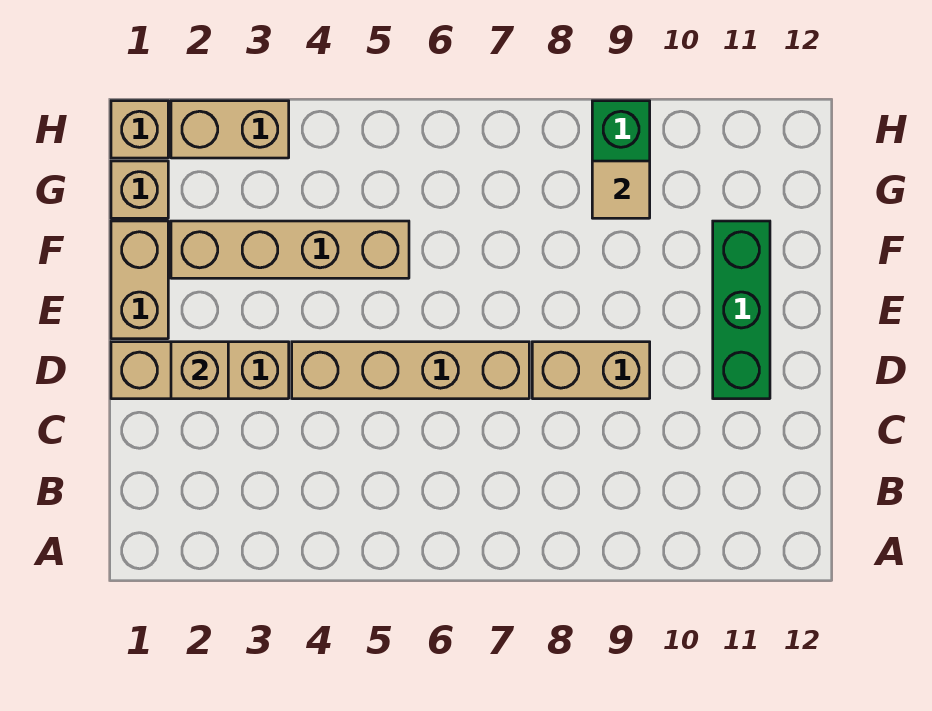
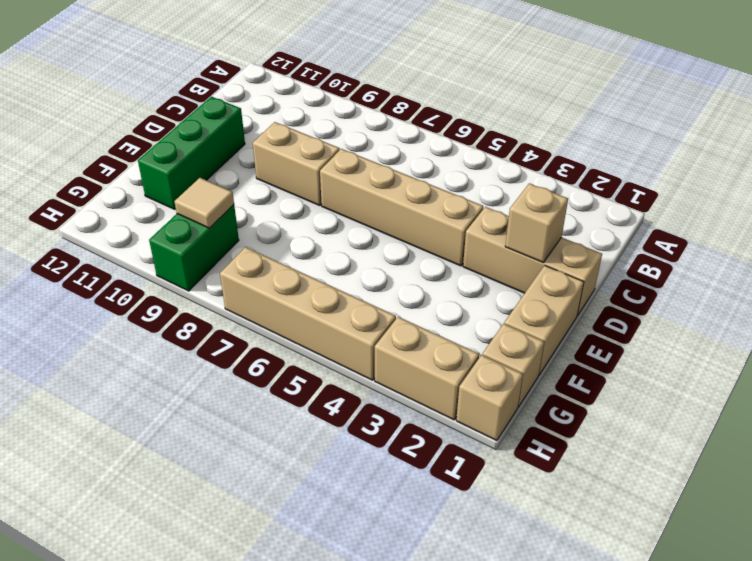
tan 1x4 brick [171,221,409,278] -> tan 1x4 brick moved to [220,247,396,380]

